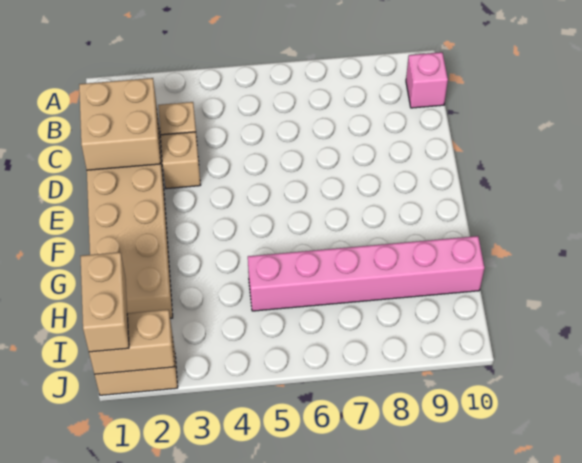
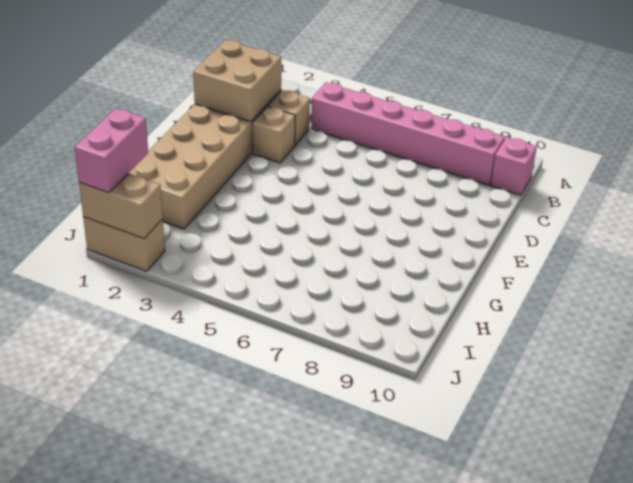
pink 1x6 brick [248,236,485,311] -> pink 1x6 brick moved to [311,82,505,185]
tan 1x2 brick [81,252,129,352] -> pink 1x2 brick [75,108,148,193]

